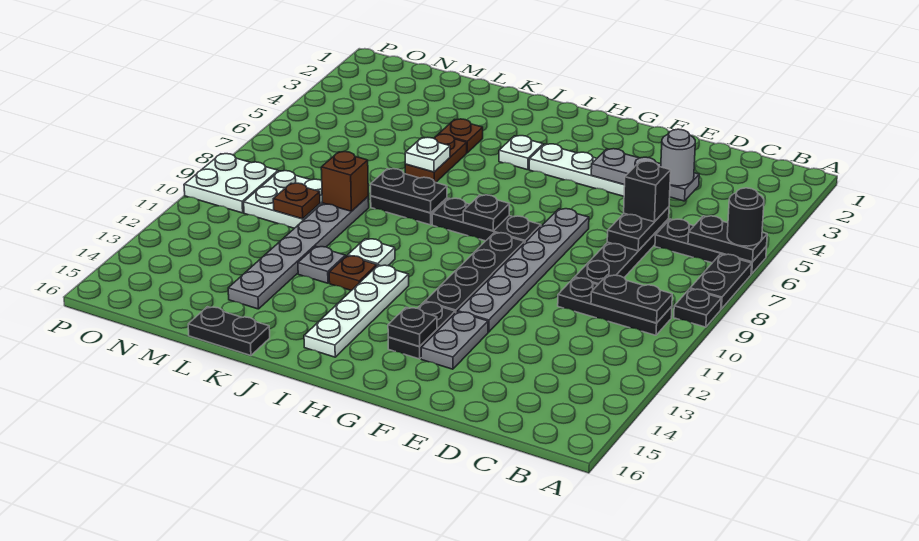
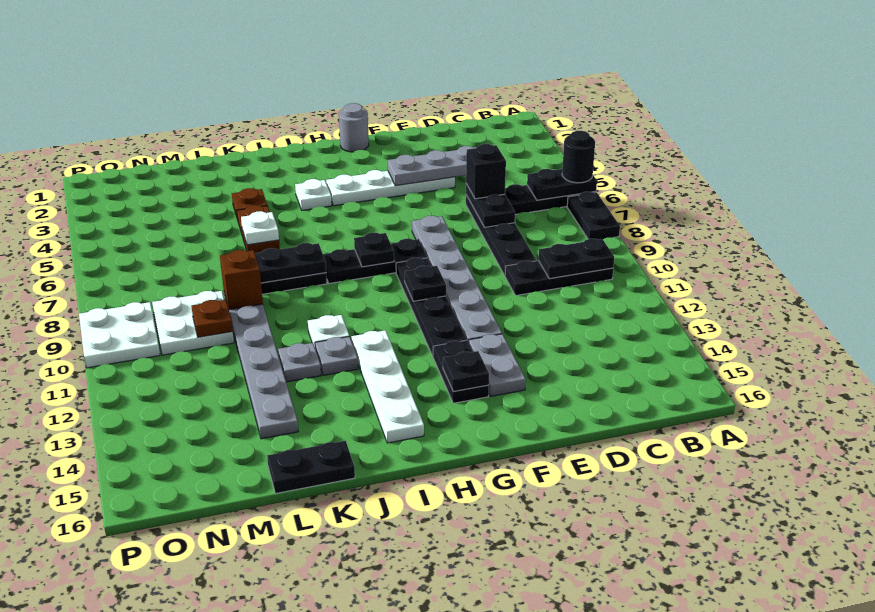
black 1x1 plate [674,289,721,327] -> black 1x1 plate moved to [405,266,446,301]
grey 1x1 round brick [661,129,695,186] -> grey 1x1 round brick moved to [339,103,369,152]
brown 1x1 plate [329,256,377,290] -> grey 1x1 plate [315,337,358,375]

